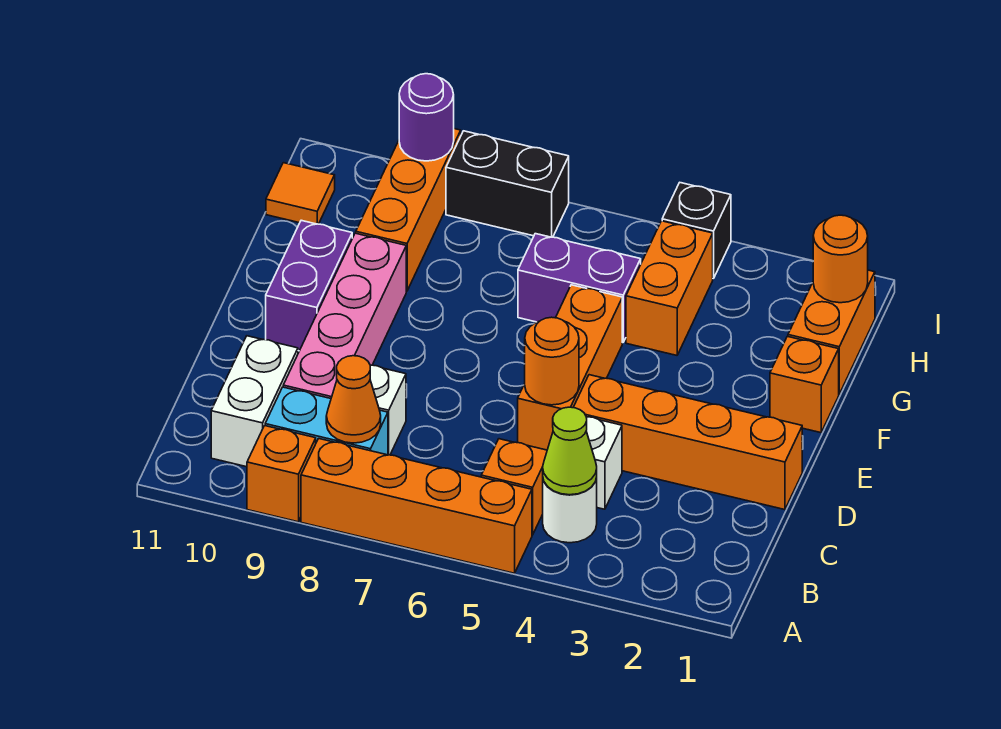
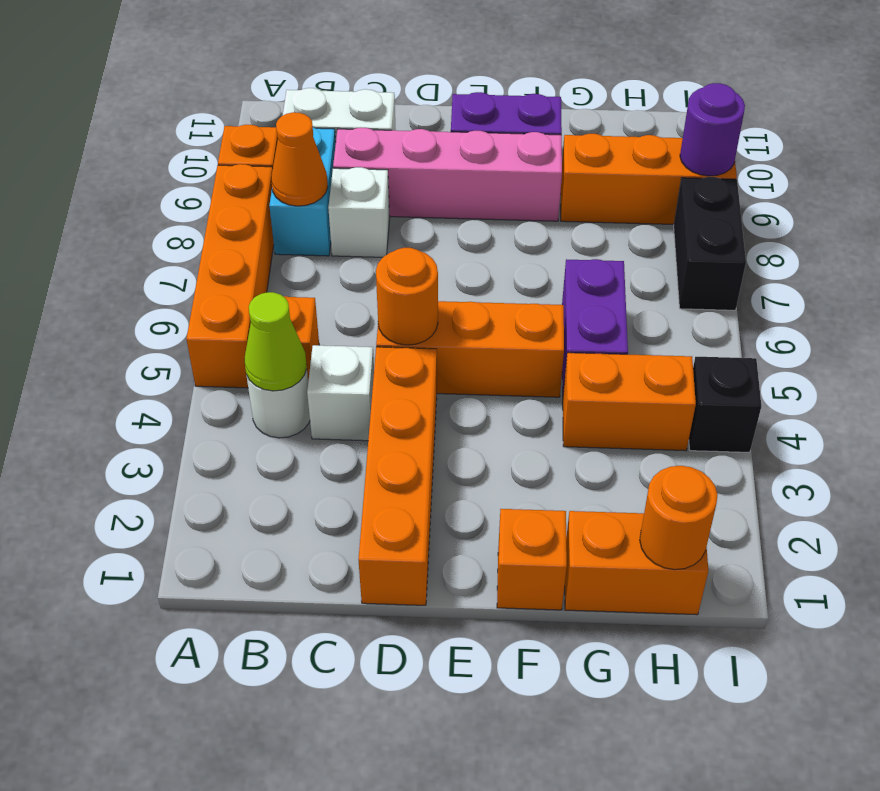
orange 1x1 tile [266,163,335,224] -> none

